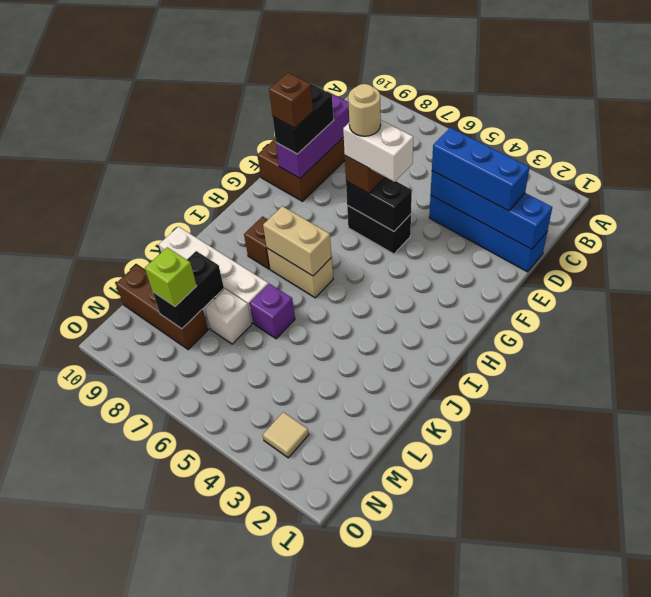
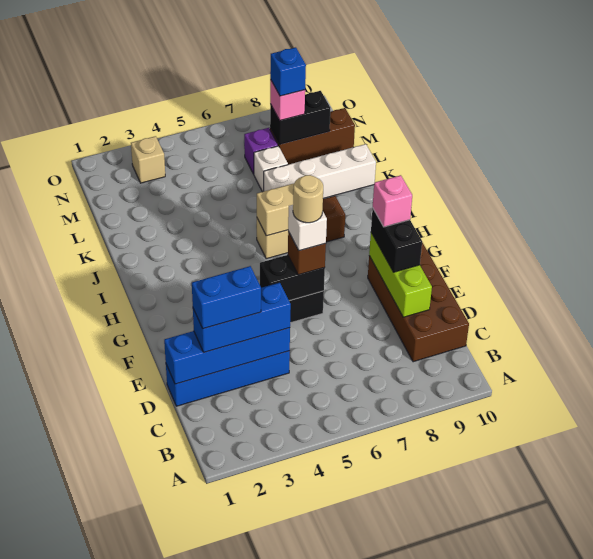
none -> blue 1x2 brick [192,266,261,329]
purple 1x3 brick [276,94,349,178] -> lime 1x3 brick [369,233,432,317]
white 1x2 brick [343,120,413,182] -> white 1x1 brick [288,205,327,251]
brown 1x1 brick [269,73,313,128] -> pink 1x1 brick [373,175,412,227]
purple 1x1 brick [250,284,295,339] -> purple 1x1 brick moved to [244,128,278,174]
black 1x2 brick [153,251,224,329] -> black 1x2 brick turned to [270,91,330,144]
lime 1x1 brick [145,247,197,306] -> pink 1x1 brick [270,79,305,120]
none -> blue 1x1 brick [270,47,306,96]
tan 1x1 tile [263,412,309,458] -> tan 1x1 brick [131,136,165,183]

